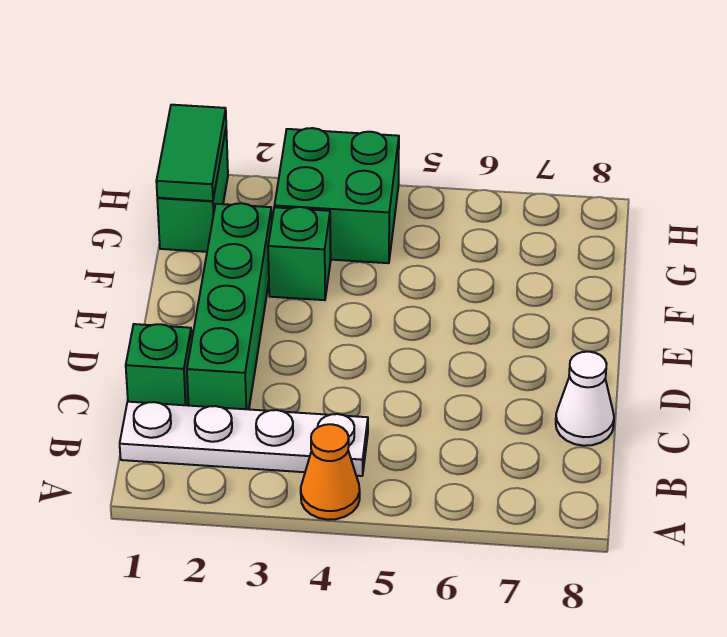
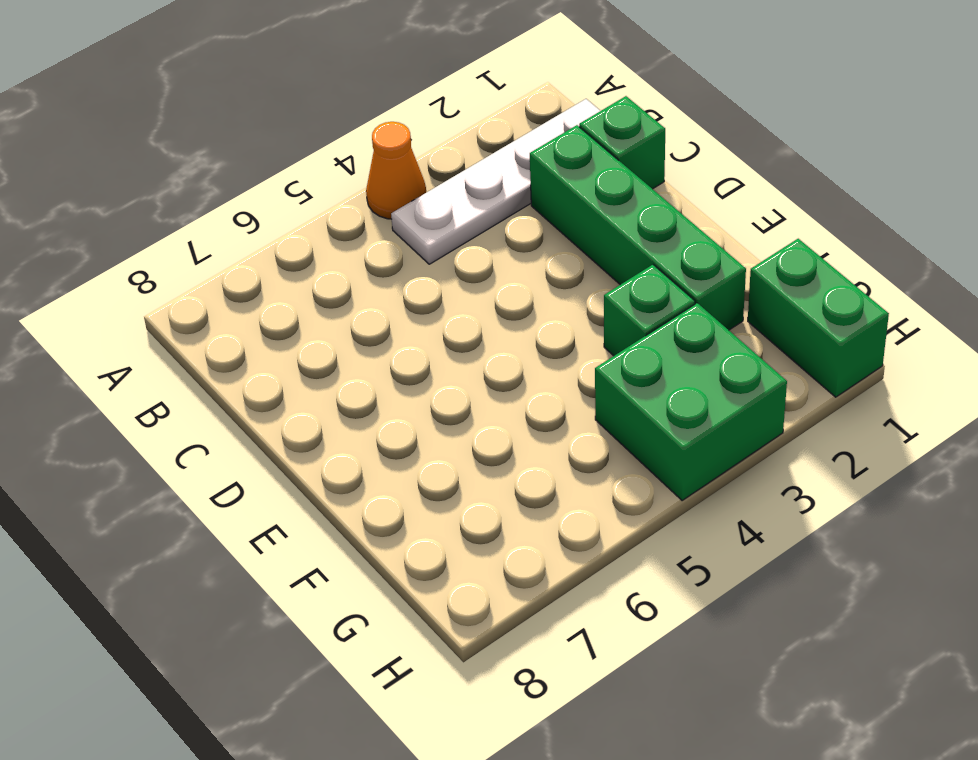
white 1x1 cone [556,352,614,446] -> none
green 1x2 tile [156,105,226,201] -> none

